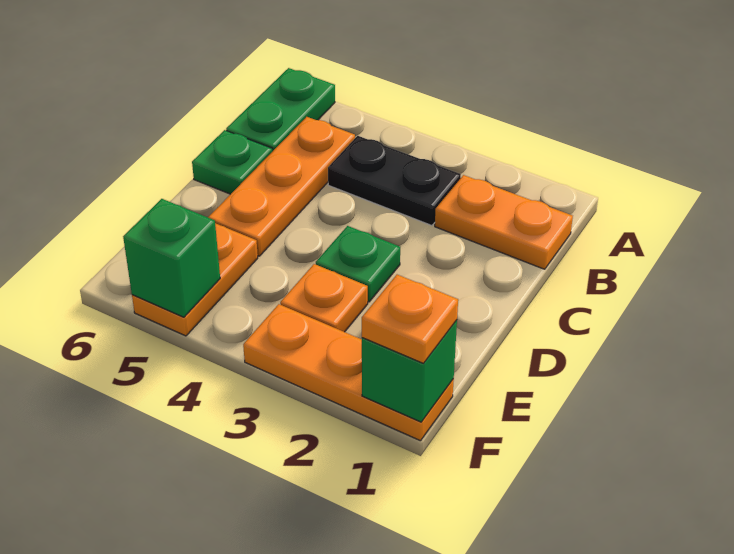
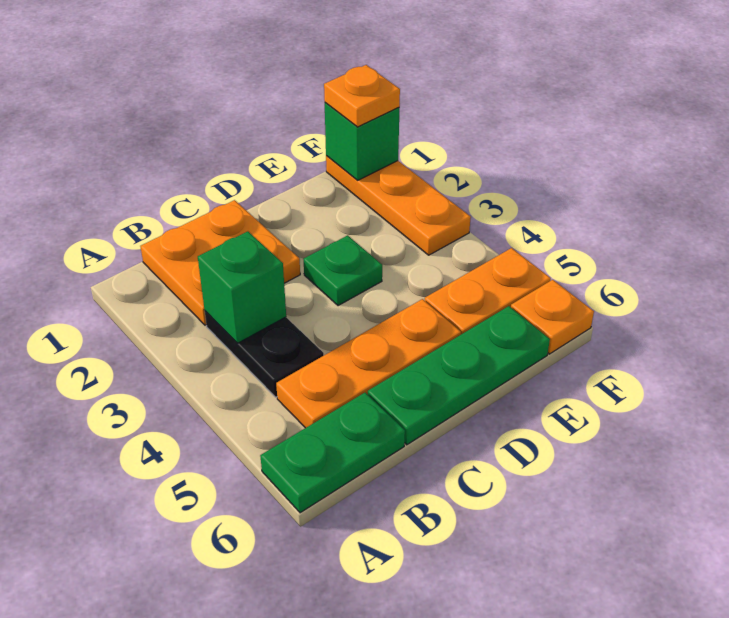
orange 1x2 plate [435,175,573,269] -> orange 2x2 plate [140,200,300,325]
green 1x1 plate [192,130,272,194] -> green 1x3 plate [368,306,550,445]
orange 1x1 plate [280,264,368,332] -> orange 1x1 plate moved to [511,280,594,354]
green 1x1 brick [123,199,220,317] -> green 1x1 brick moved to [198,231,286,343]

